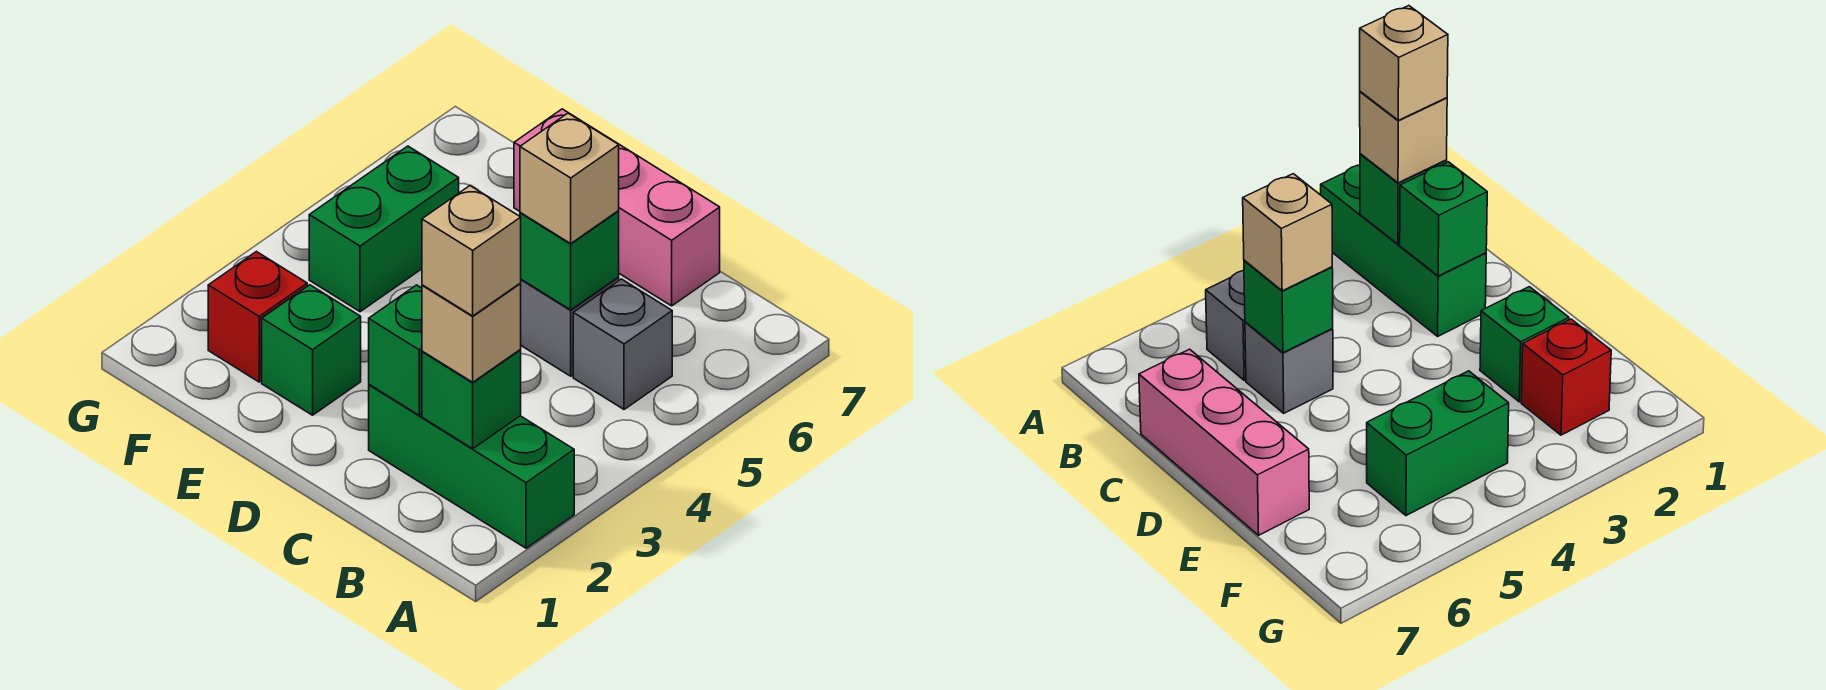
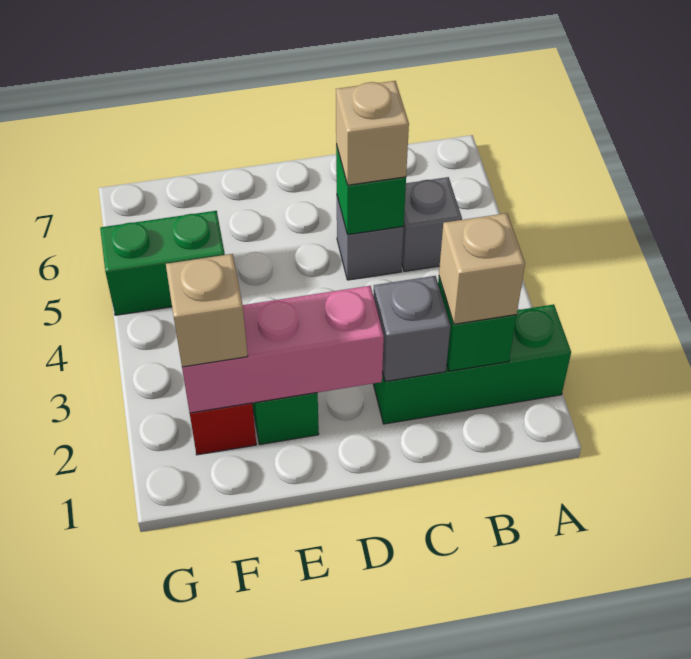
tan 1x1 brick [422,186,521,316] -> tan 1x1 brick moved to [166,254,248,367]
green 1x1 brick [369,285,422,415] -> grey 1x1 brick [373,276,451,382]
pink 1x3 brick [514,109,720,306] -> pink 1x3 brick moved to [182,286,384,413]
green 1x2 brick [309,146,459,312] -> green 1x2 brick turned to [100,211,225,315]

